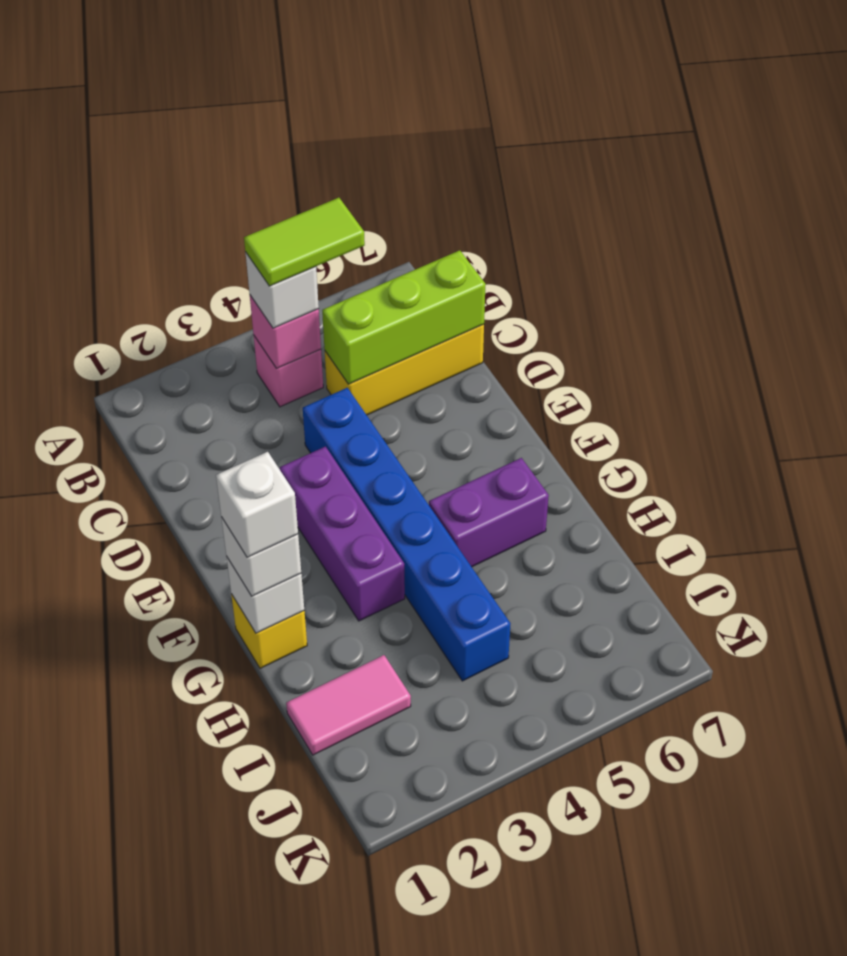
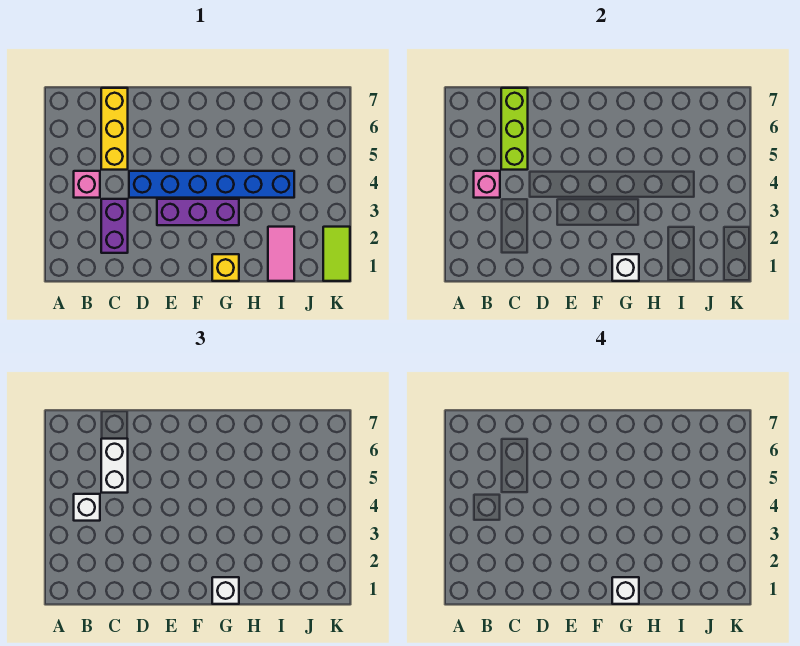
lime 1x2 tile [244,198,365,286] -> lime 1x2 tile moved to [323,227,350,281]
none -> white 1x2 brick [101,439,128,493]
purple 1x2 brick [429,458,549,567] -> purple 1x2 brick moved to [101,199,128,253]

